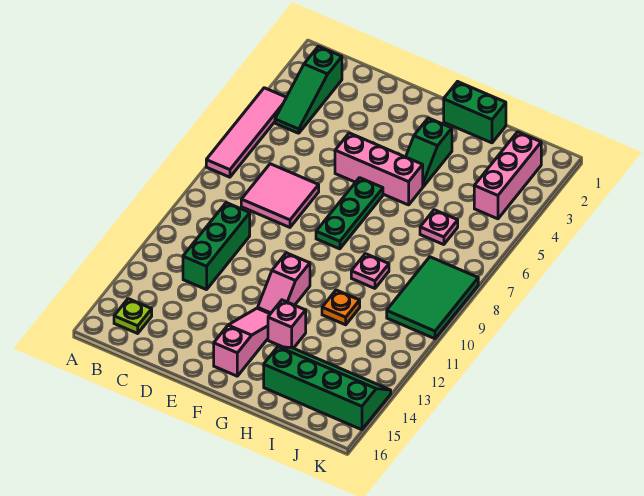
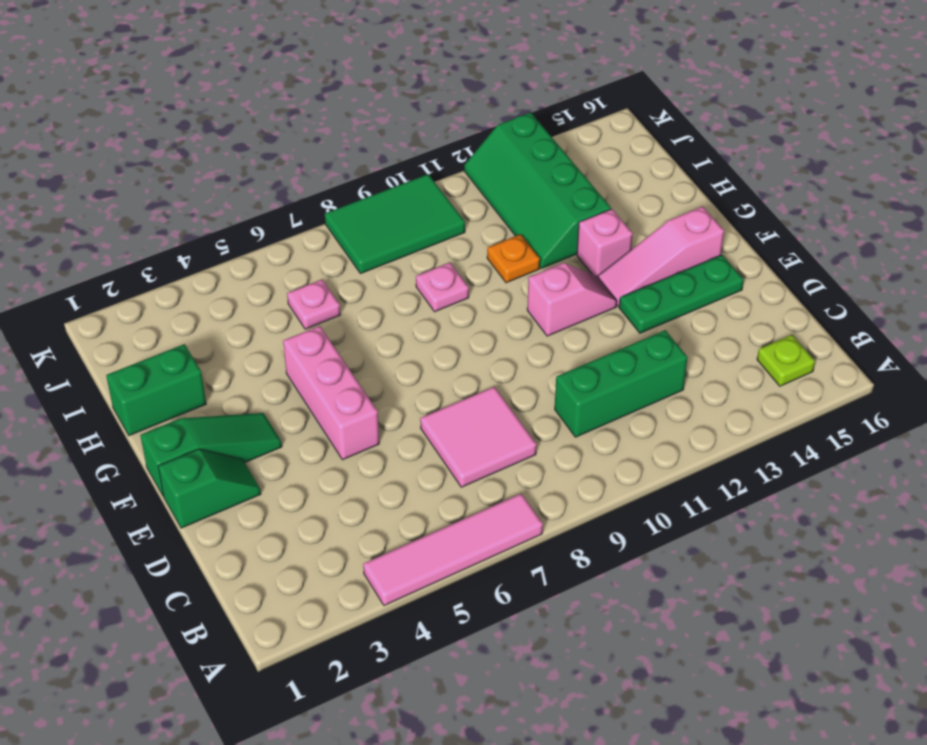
green 1x3 slope [275,46,342,133] -> green 1x3 slope moved to [141,413,282,497]
green 1x3 plate [316,178,383,249] -> green 1x3 plate moved to [619,255,744,333]
green 1x2 brick [444,82,506,143] -> green 1x2 brick turned to [106,344,206,436]
green 1x2 slope [406,118,452,187] -> green 1x2 slope moved to [158,449,261,528]
green 2x4 slope [264,347,391,430] -> green 2x4 slope moved to [464,112,611,268]
pink 1x3 brick [474,132,541,219] -> none

